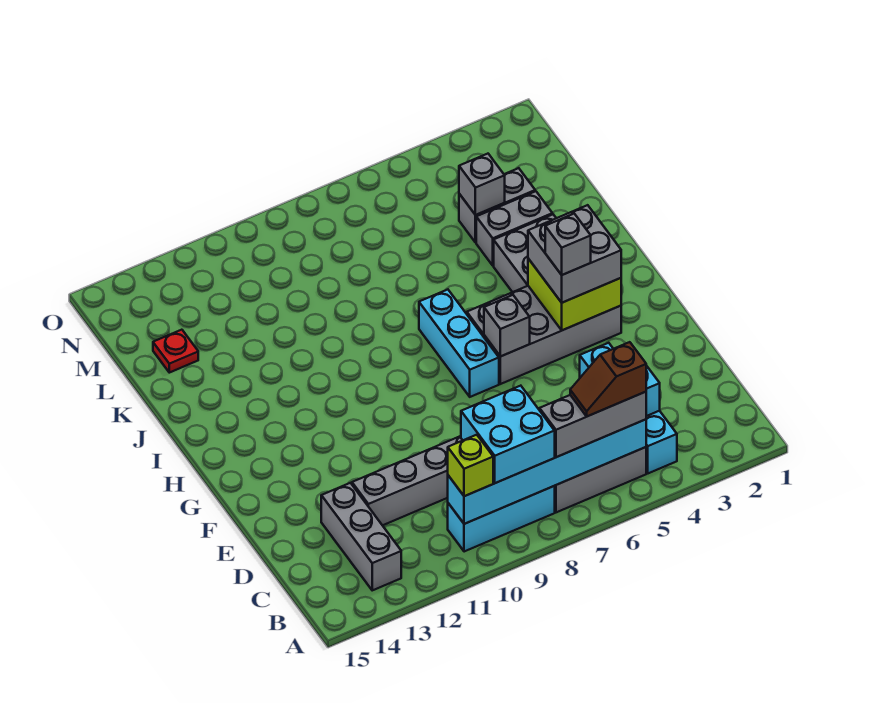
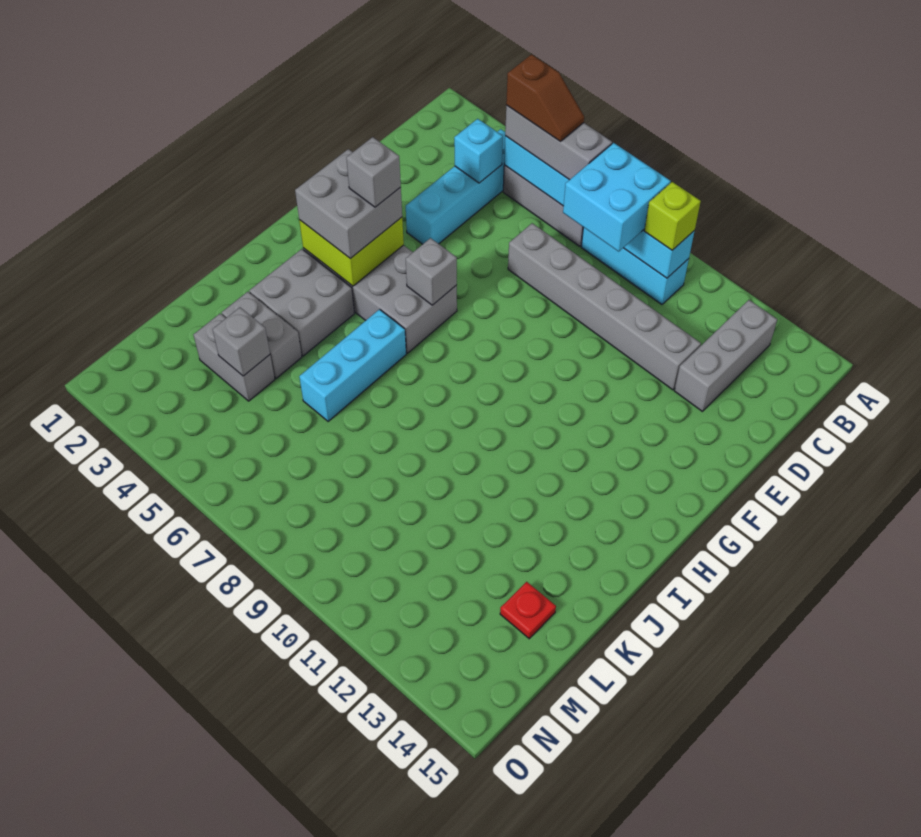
cyan 1x3 brick [419,290,499,397] -> cyan 1x3 brick moved to [299,309,406,422]

